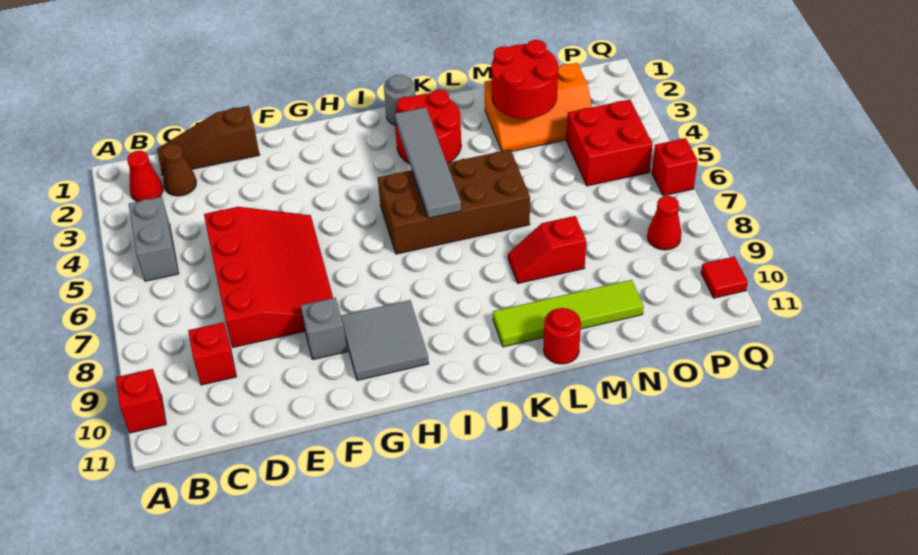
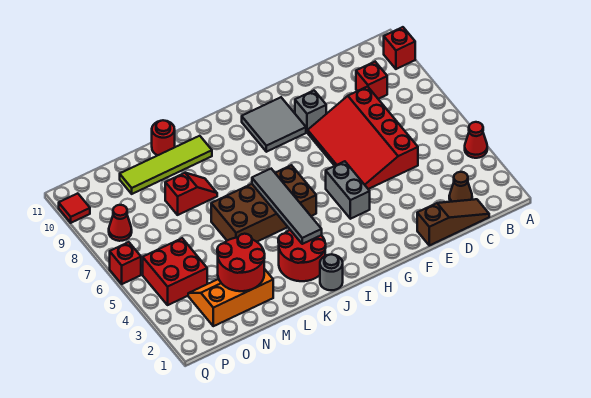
red 1x1 cone [127,151,163,202] -> red 1x1 cone moved to [465,122,487,158]
grey 1x2 brick [129,197,179,281] -> grey 1x2 brick moved to [326,161,370,219]

